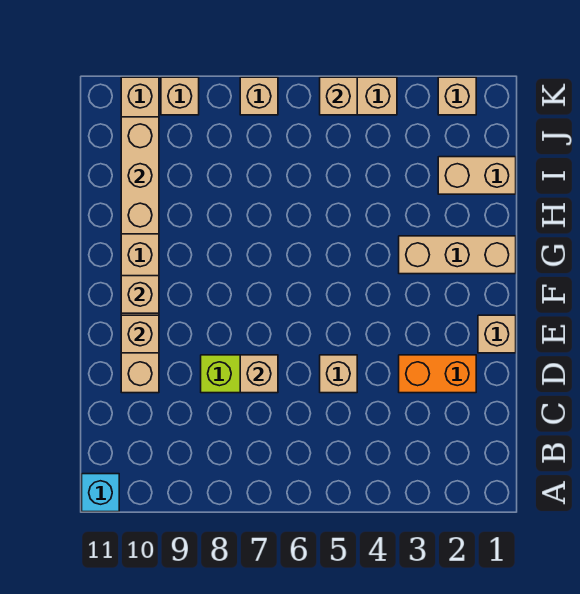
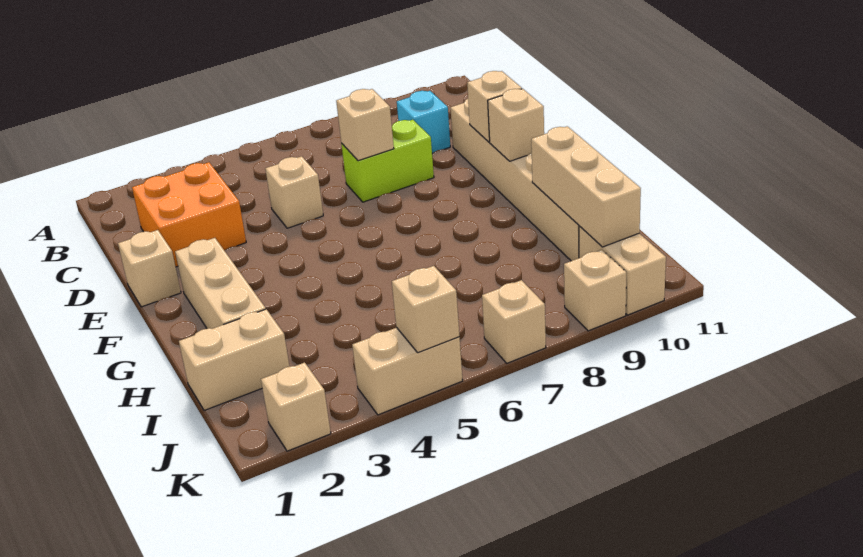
cyan 1x1 brick [82,474,119,512] -> cyan 1x1 brick moved to [397,91,450,153]
orange 1x2 brick [399,355,476,393] -> orange 2x2 brick [132,162,246,267]
tan 1x3 brick [399,236,516,274] -> tan 1x3 brick turned to [175,238,266,329]

